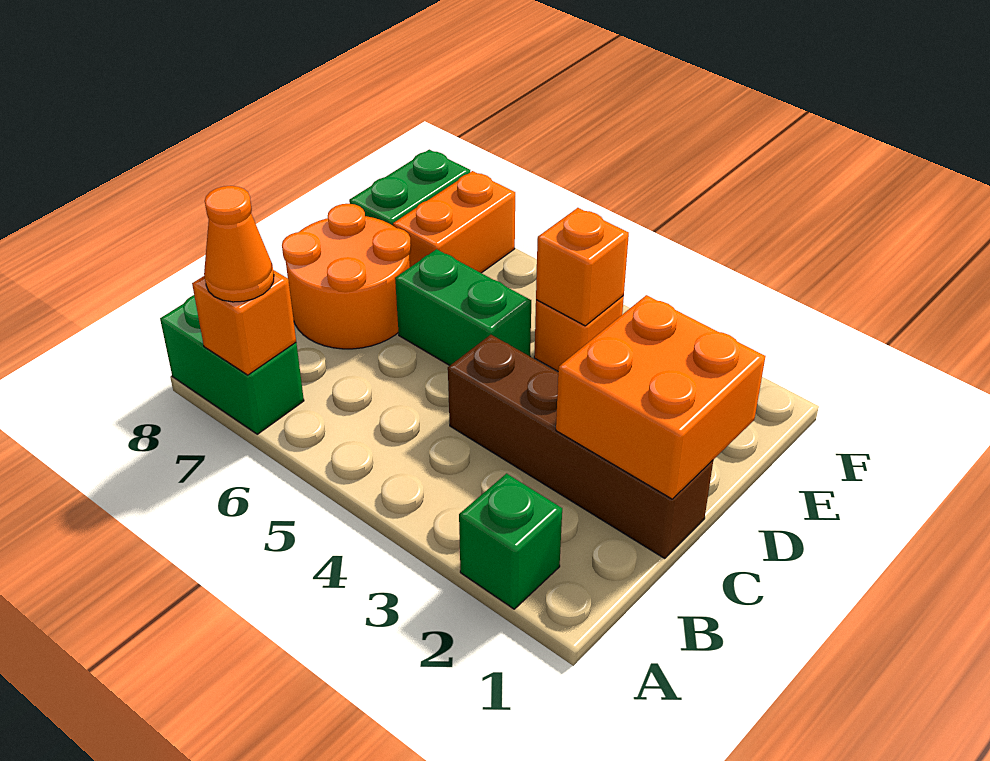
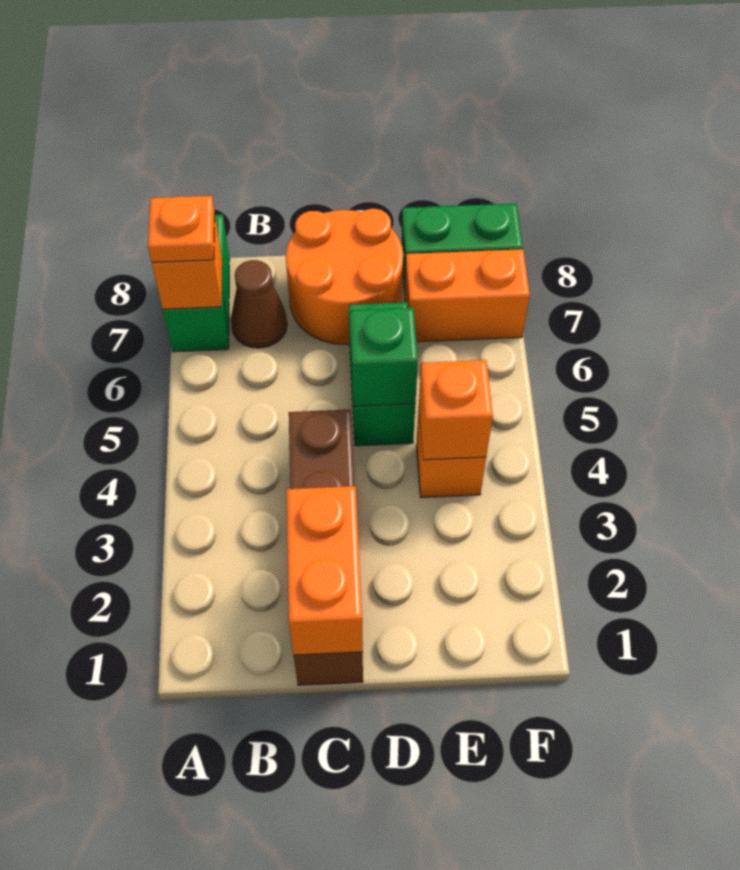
green 1x1 brick [459,474,562,609] -> green 1x1 brick moved to [350,308,418,406]
orange 1x1 cone [204,186,274,302] -> orange 1x1 plate [148,196,215,262]
none -> brown 1x1 cone [231,260,287,348]
orange 2x2 brick [556,295,766,499] -> orange 1x2 brick [286,486,363,655]

